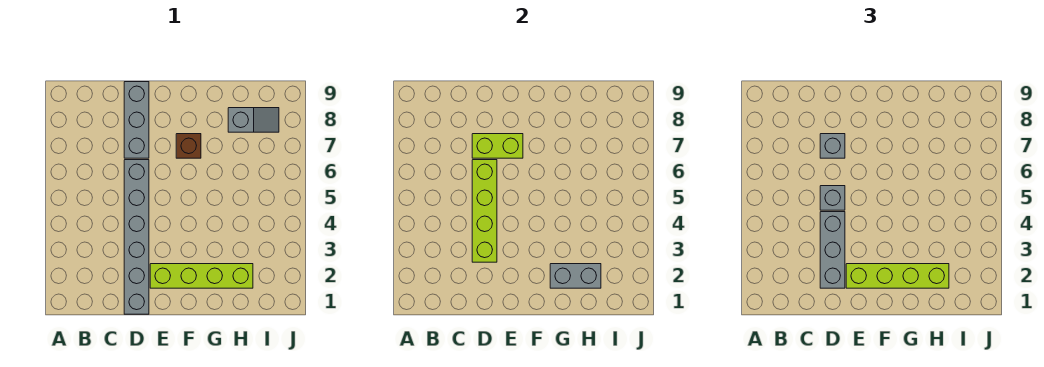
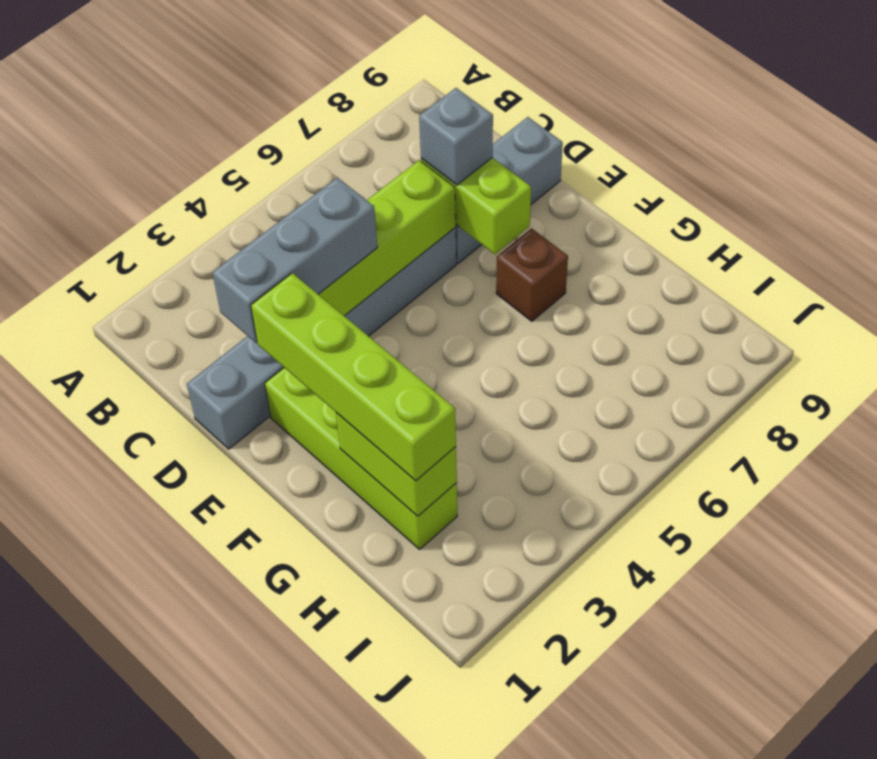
grey 1x1 brick [820,186,845,210] -> none
grey 1x2 brick [550,264,601,288] -> lime 1x2 brick [336,413,457,516]
grey 1x2 slope [228,108,279,132] -> none

